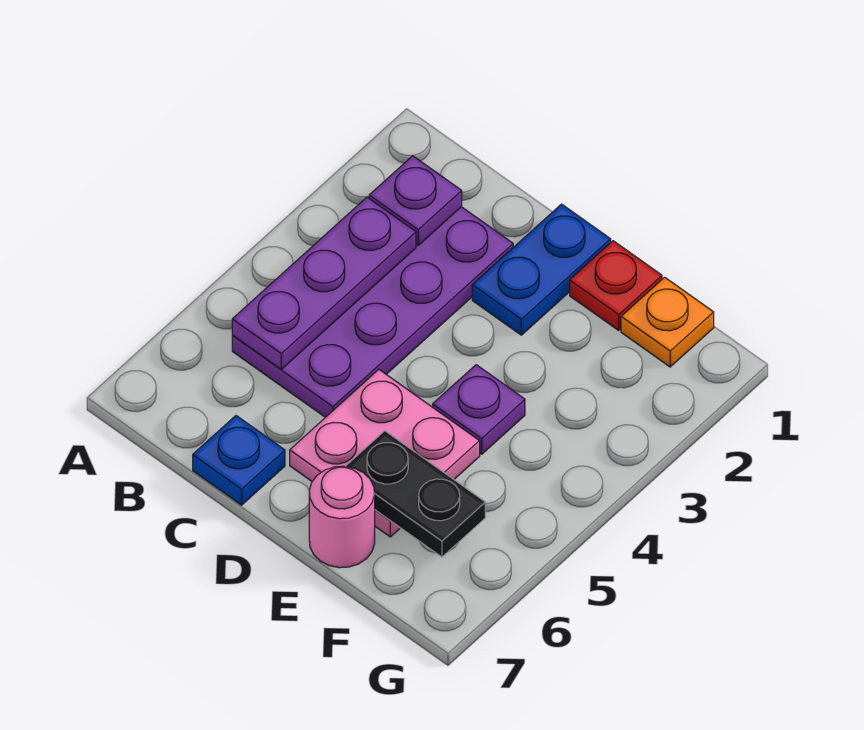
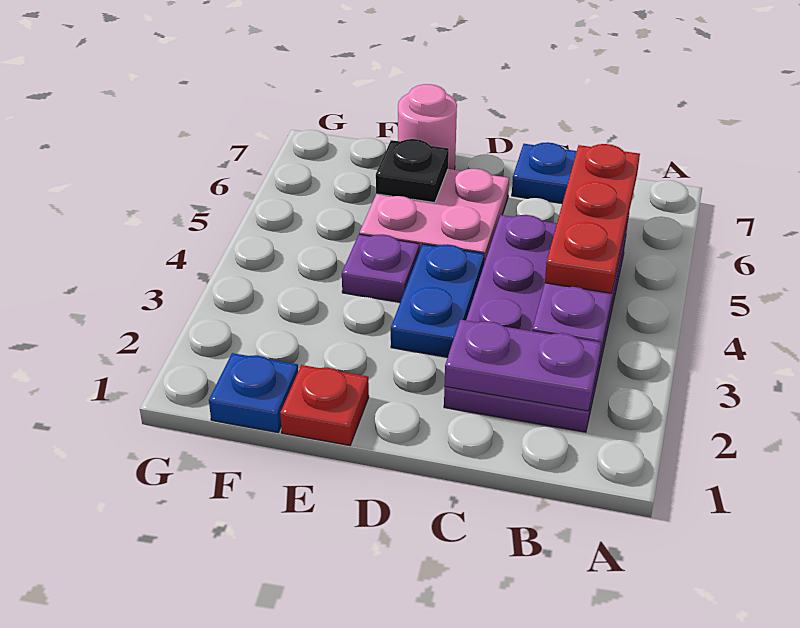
purple 1x1 plate [369,156,462,245] -> purple 1x2 plate [444,320,601,411]
none -> red 1x3 plate [545,144,640,293]
blue 1x2 plate [472,204,611,335] -> blue 1x2 plate moved to [391,244,484,357]
black 1x2 plate [346,431,485,557] -> black 1x1 plate [376,139,449,203]
orange 1x1 plate [621,277,714,367] -> blue 1x1 plate [209,353,298,432]

